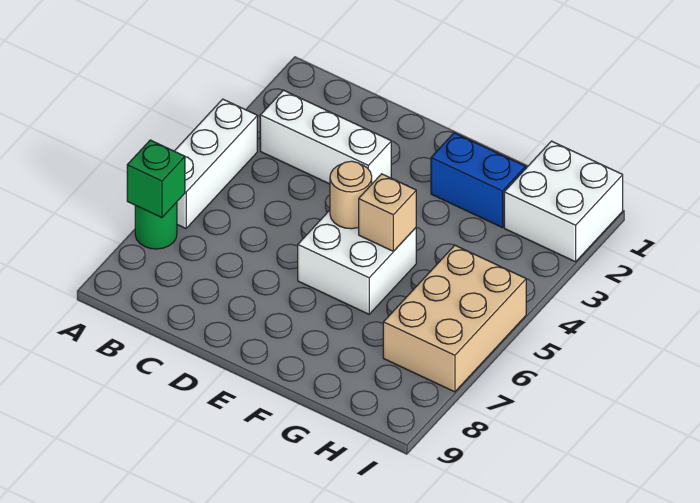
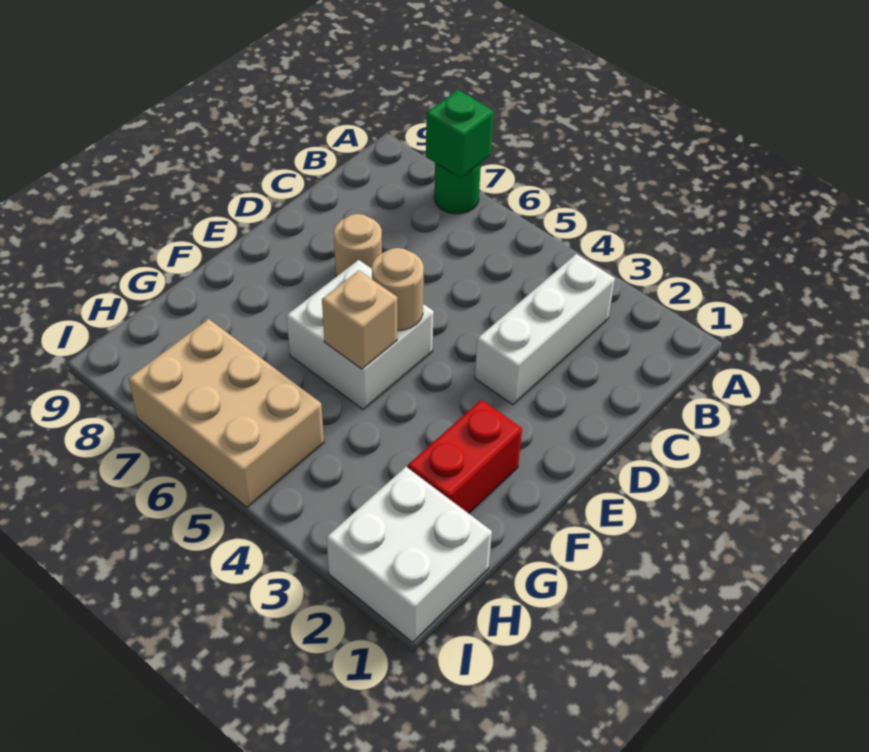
white 1x3 brick [175,99,257,228] -> none
none -> tan 1x1 round brick [334,214,382,277]
blue 1x2 brick [431,133,525,227] -> red 1x2 brick [408,400,522,513]

